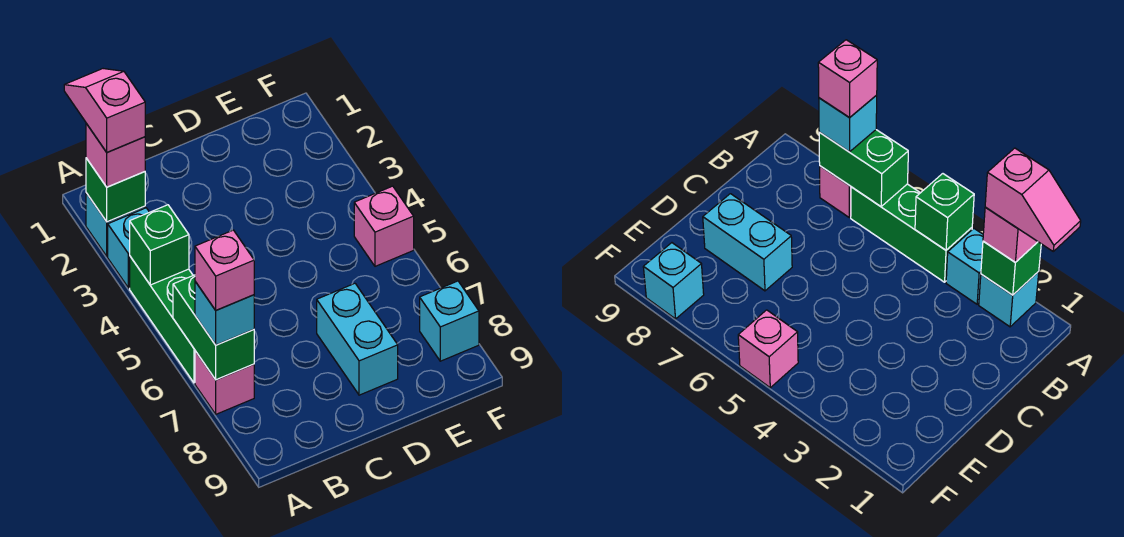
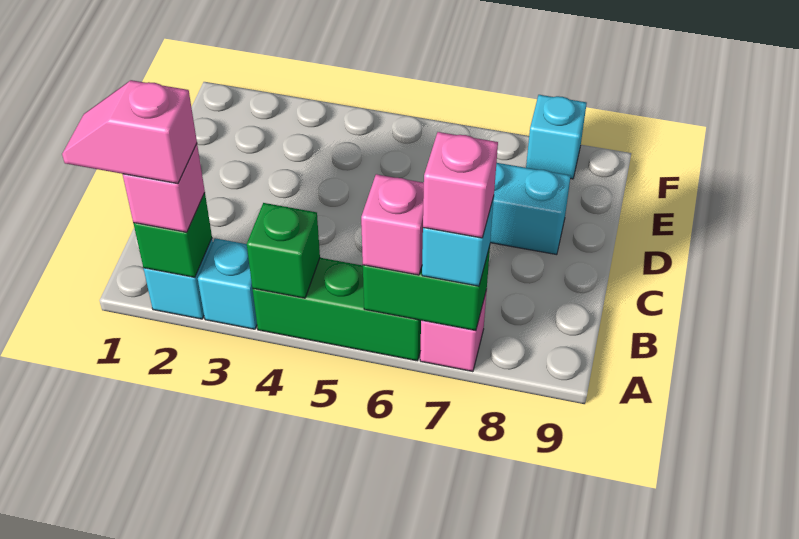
pink 1x1 brick [354,186,414,266] -> pink 1x1 brick moved to [361,174,424,275]

